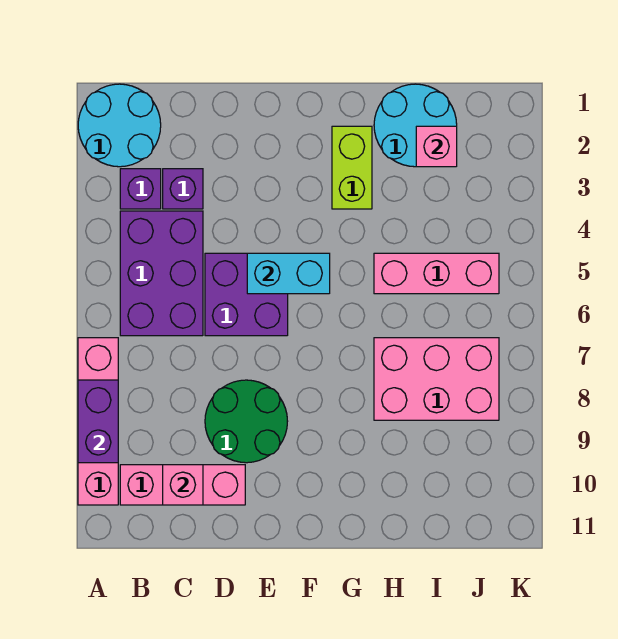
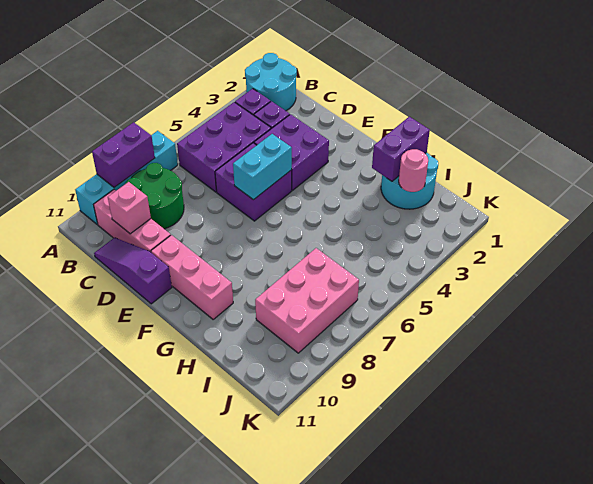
pink 1x4 brick [78,338,118,505] -> cyan 1x4 brick [75,131,178,224]
none -> purple 1x3 slope [94,238,172,304]
none -> purple 2x2 brick [254,114,329,190]
green 2x2 round brick [205,380,288,463] -> green 2x2 round brick moved to [125,163,184,229]
cyan 1x2 brick [247,253,330,294] -> cyan 1x2 brick turned to [233,134,292,200]
lime 1x2 brick [332,126,372,209] -> none
none -> purple 1x2 brick [372,117,430,181]
pink 1x3 brick [374,253,499,294] -> pink 1x3 brick moved to [151,235,233,319]
pink 2x3 brick [374,338,499,420] -> pink 2x3 brick turned to [255,248,359,353]
pink 1x1 brick [416,126,457,167] -> pink 1x1 round brick [399,149,428,192]

